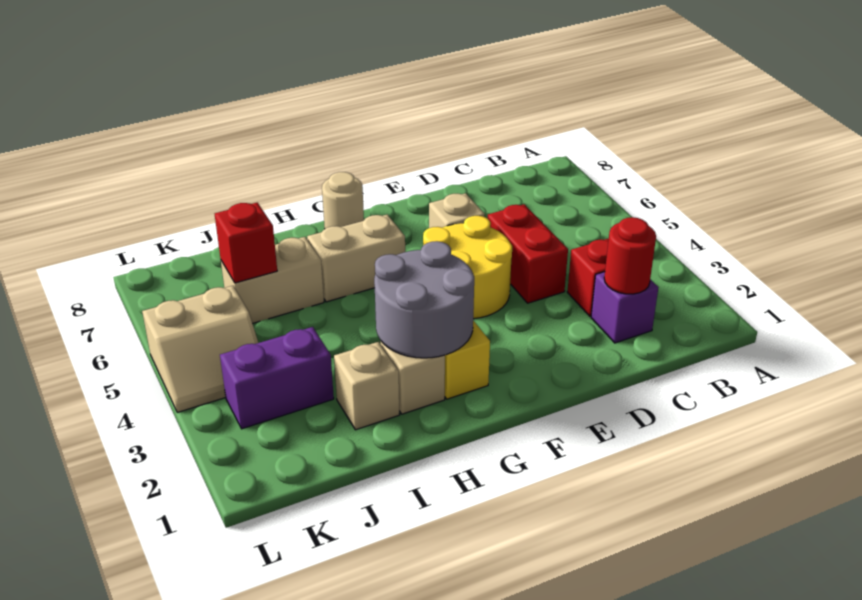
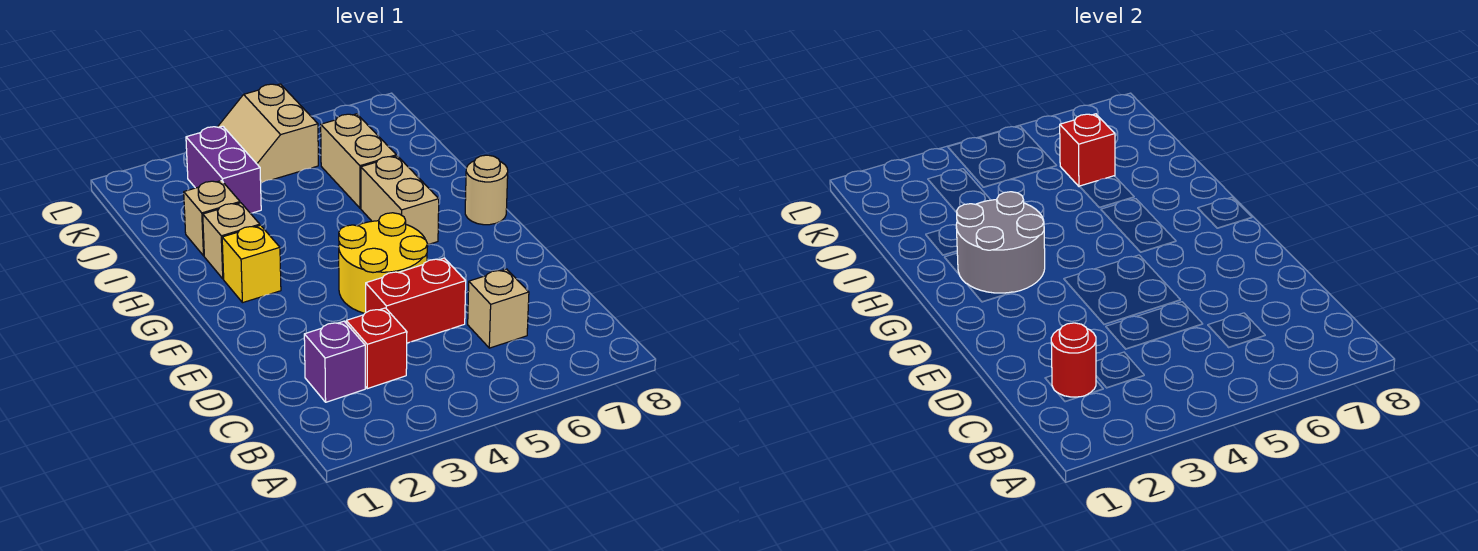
tan 1x1 brick [429,193,485,228] -> tan 1x1 brick moved to [468,269,529,348]

